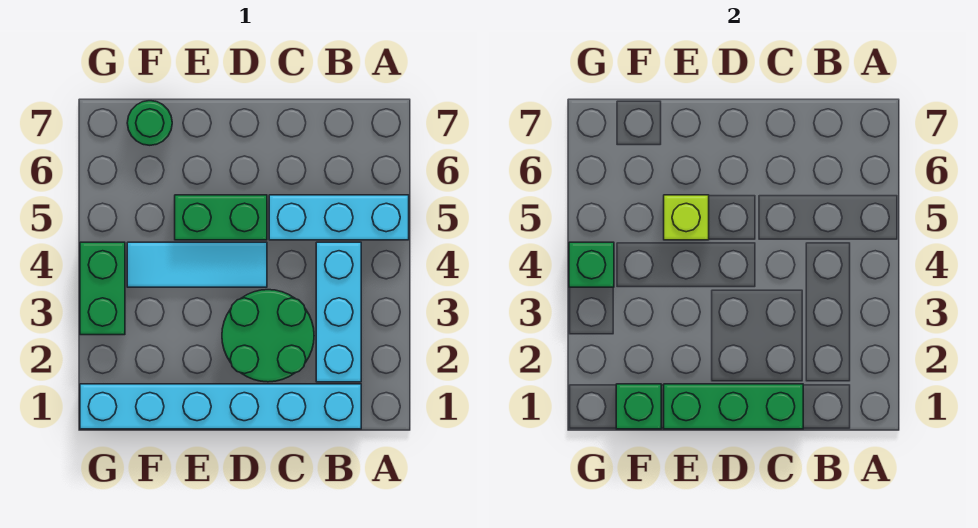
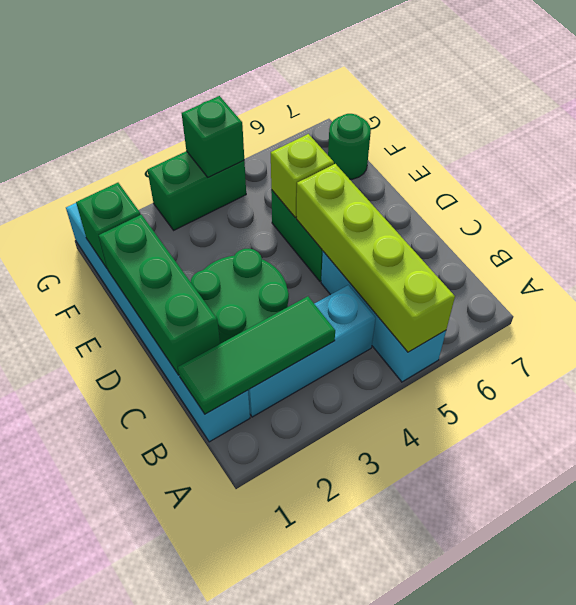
none -> lime 1x4 brick [297,164,455,352]
none -> green 1x3 tile [178,296,335,414]
cyan 1x3 tile [127,242,267,287] -> none

